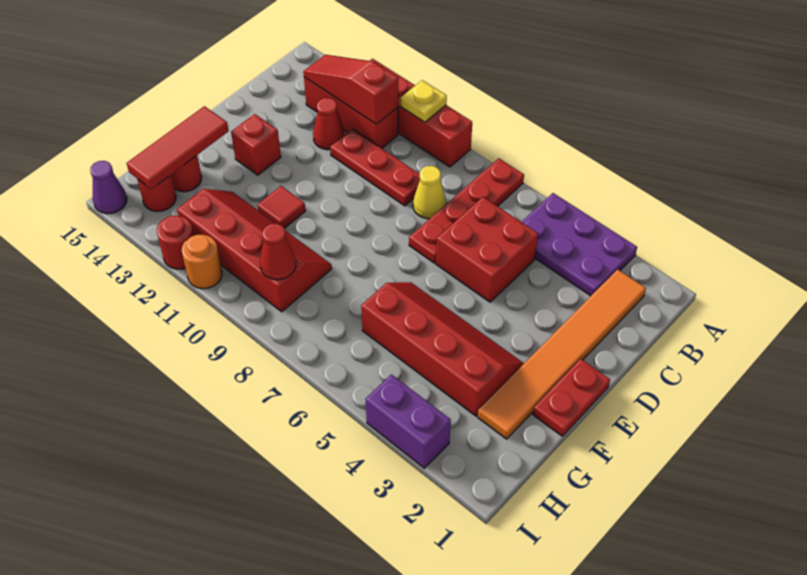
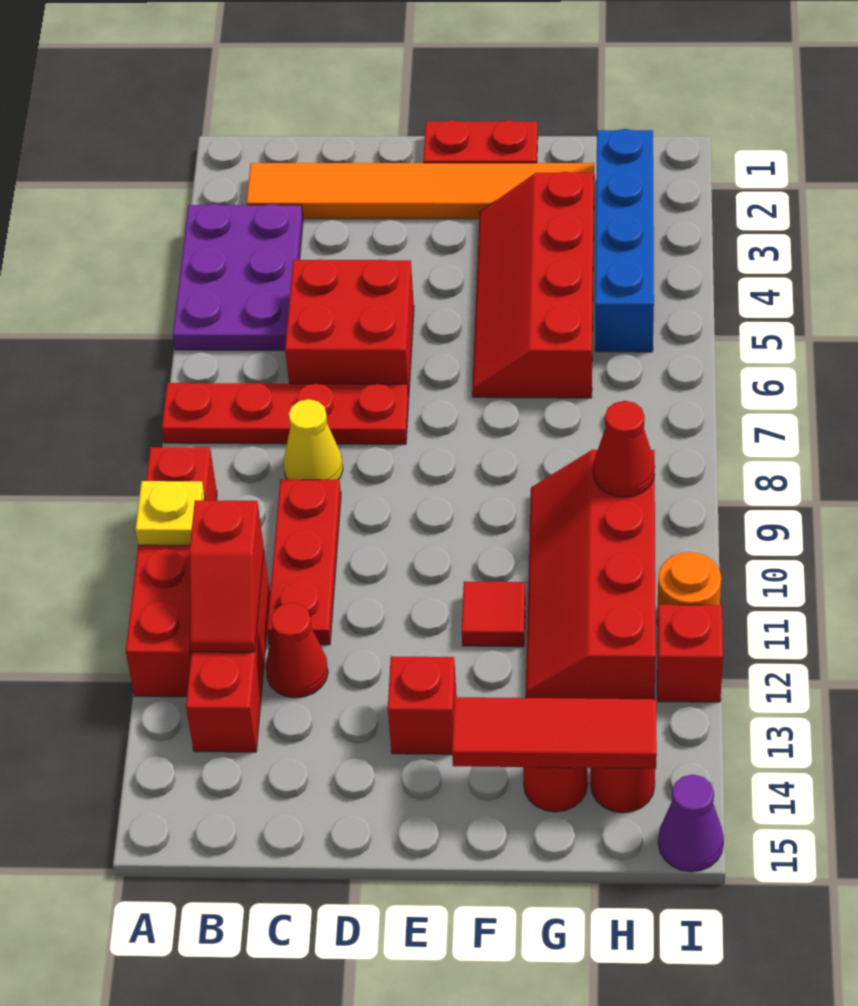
red 1x3 slope [303,55,398,124] -> red 1x2 slope [189,500,264,652]
none -> blue 1x4 brick [595,129,654,352]
purple 1x2 brick [365,374,451,468] -> none
red 1x1 round brick [157,216,194,269] -> red 1x1 brick [657,605,723,702]

